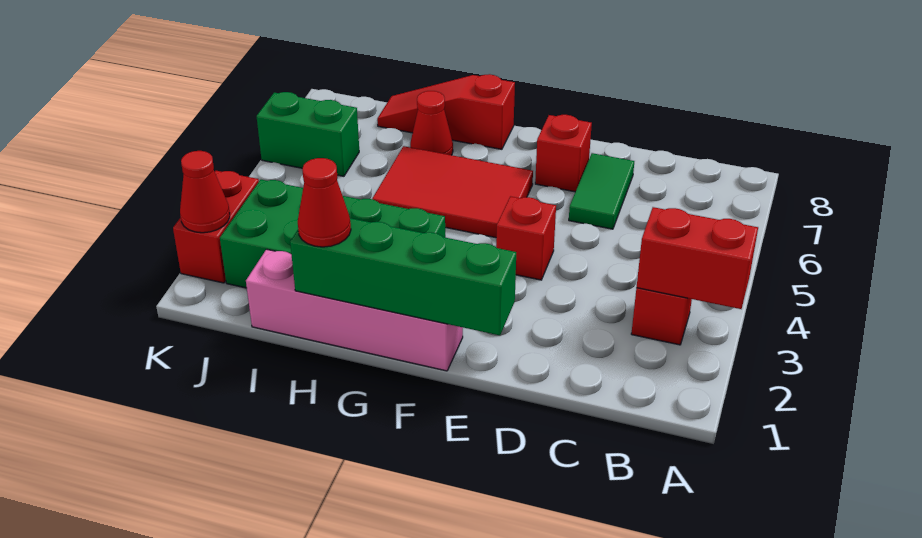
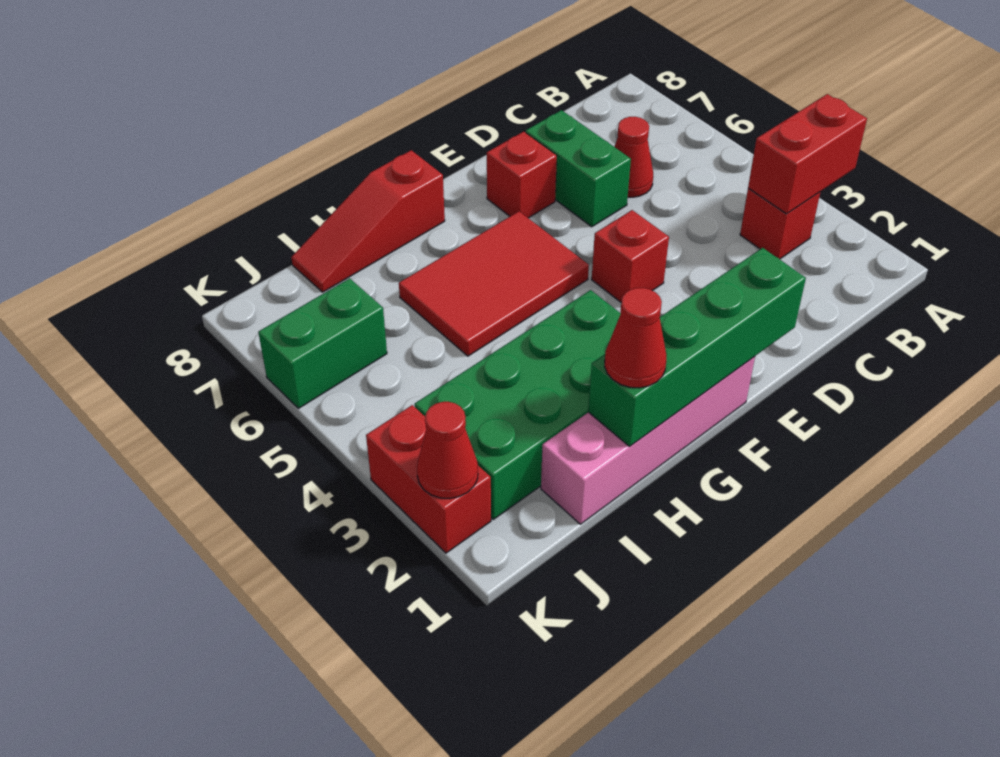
green 1x2 tile [569,153,634,229] -> green 1x2 brick [526,110,631,227]
red 1x1 cone [410,91,453,155] -> red 1x1 cone moved to [614,117,653,197]

